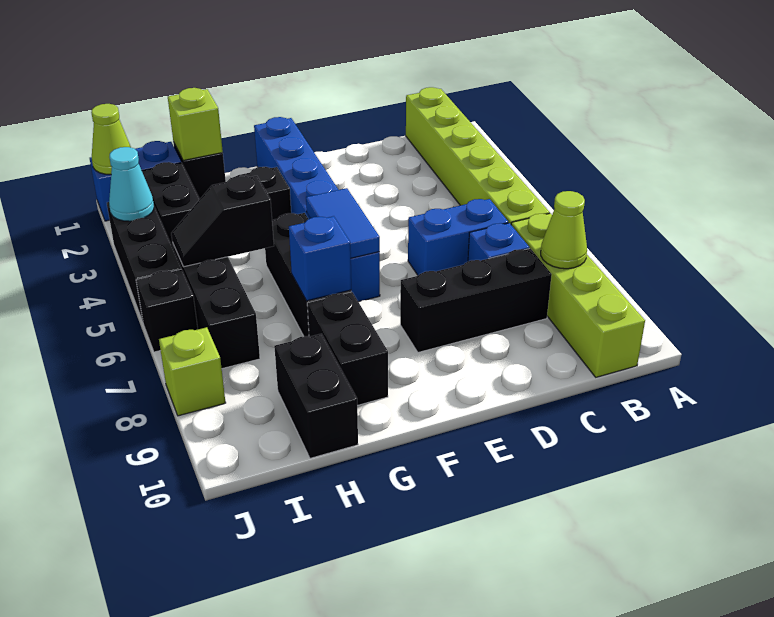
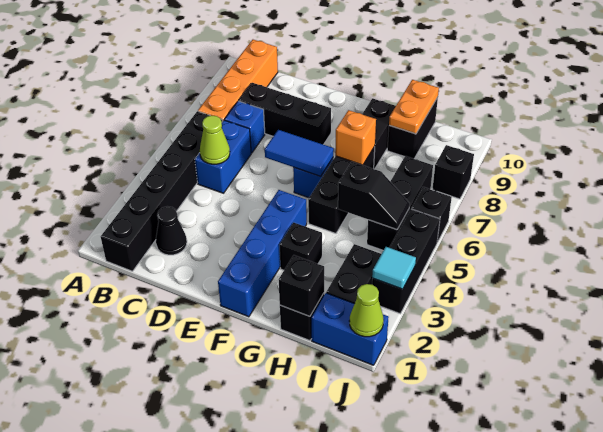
lime 1x6 brick [406,87,550,224] -> black 1x6 brick [101,111,223,271]
lime 1x4 brick [511,213,645,377] -> orange 1x4 brick [198,40,278,120]
lime 1x1 cone [541,191,587,269] -> lime 1x1 cone moved to [200,115,230,164]
none -> black 1x1 cone [156,206,187,255]
blue 1x2 brick [408,199,508,276] -> blue 1x2 brick turned to [195,120,251,193]
blue 1x2 tile [306,188,380,258] -> blue 1x2 tile turned to [265,130,334,176]
blue 1x1 brick [289,216,351,301] -> orange 1x1 brick [335,110,376,165]
lime 1x1 brick [168,88,223,161] -> black 1x1 brick [279,255,324,316]
none -> orange 1x2 plate [389,80,439,134]
cyan 1x1 cone [109,147,154,221] -> cyan 1x1 tile [372,247,416,289]
lime 1x1 brick [159,327,226,416] -> black 1x1 brick [432,145,474,199]

